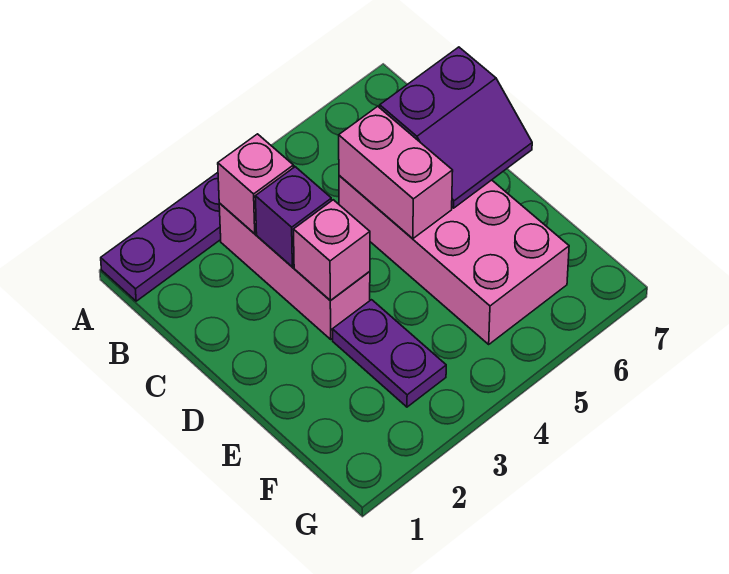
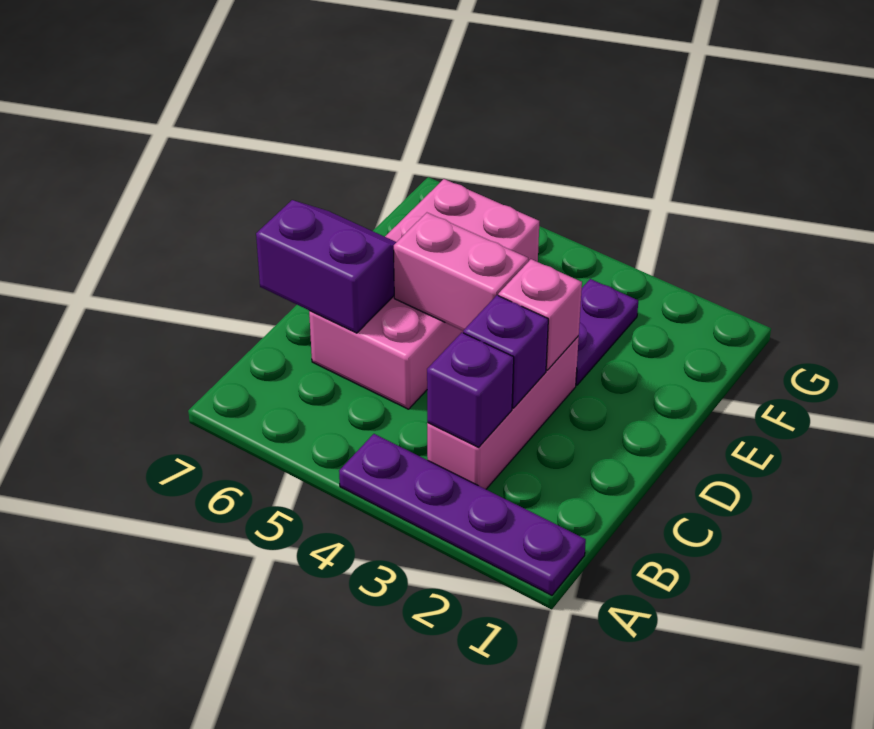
pink 1x1 brick [218,134,293,234] -> purple 1x1 brick [427,332,514,447]
pink 1x2 brick [339,106,453,239] -> pink 1x2 brick turned to [394,213,528,331]

